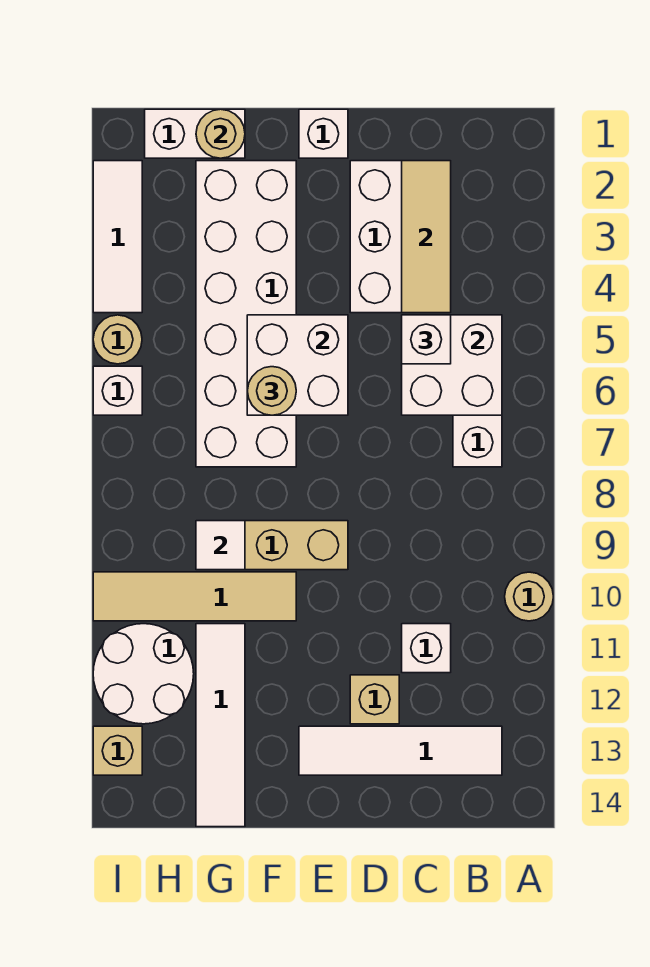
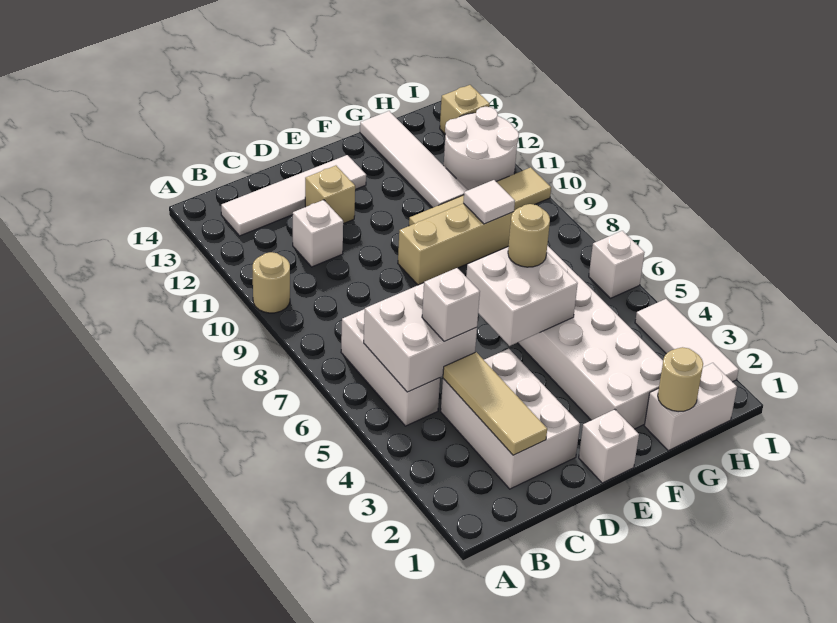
tan 1x1 round brick [93,315,142,364] -> none

